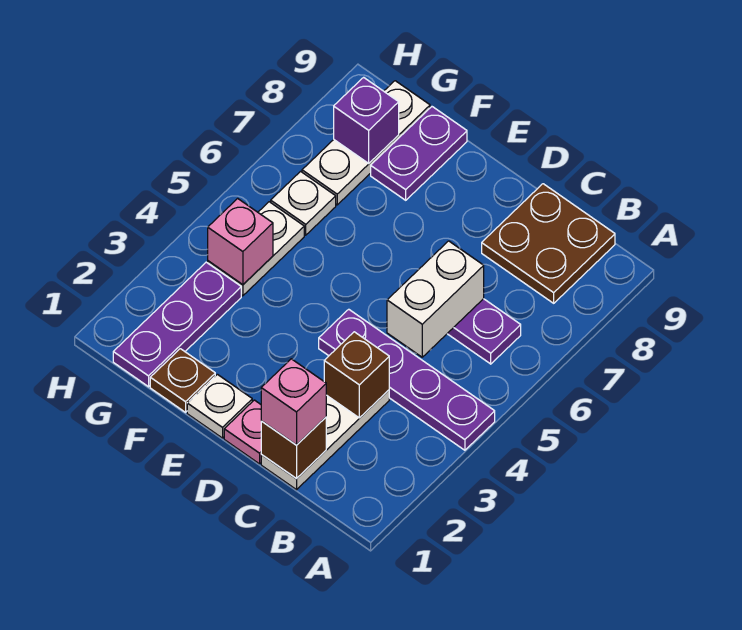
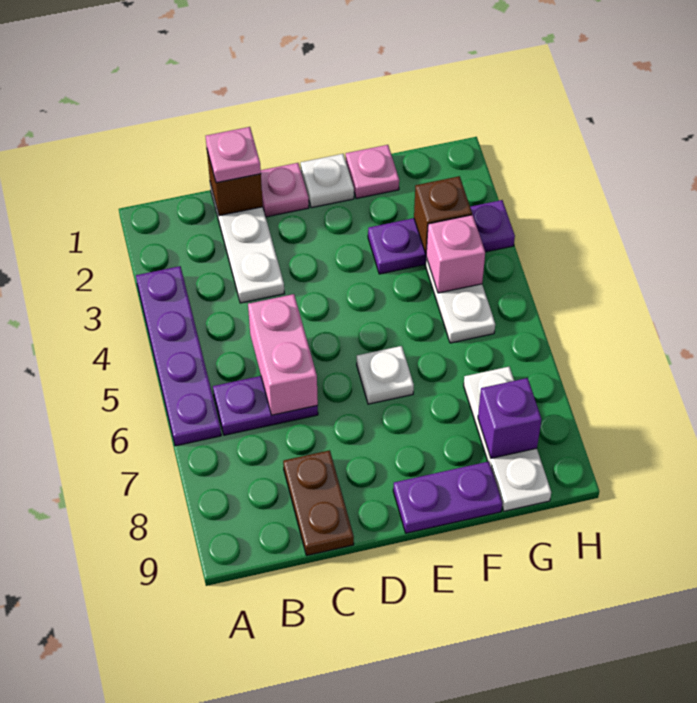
purple 1x4 plate [319,309,495,450] -> purple 1x4 plate turned to [136,266,221,446]
brown 2x2 plate [482,184,615,303] -> brown 1x2 plate [283,450,354,555]
pink 1x1 brick [261,359,326,445] -> pink 1x1 plate [206,127,261,183]
brown 1x1 brick [324,332,389,418] -> brown 1x1 brick moved to [414,176,472,254]
white 1x2 brick [387,241,484,357] -> pink 1x2 brick [248,294,318,415]
brown 1x1 plate [150,349,215,412] -> pink 1x1 plate [346,145,399,199]
purple 1x2 plate [371,107,467,200] -> purple 1x2 plate turned to [393,461,502,533]
purple 1x3 plate [113,262,241,387] -> purple 1x3 plate turned to [368,200,515,274]
white 1x1 plate [271,171,336,235] -> white 1x1 plate moved to [357,346,414,404]

